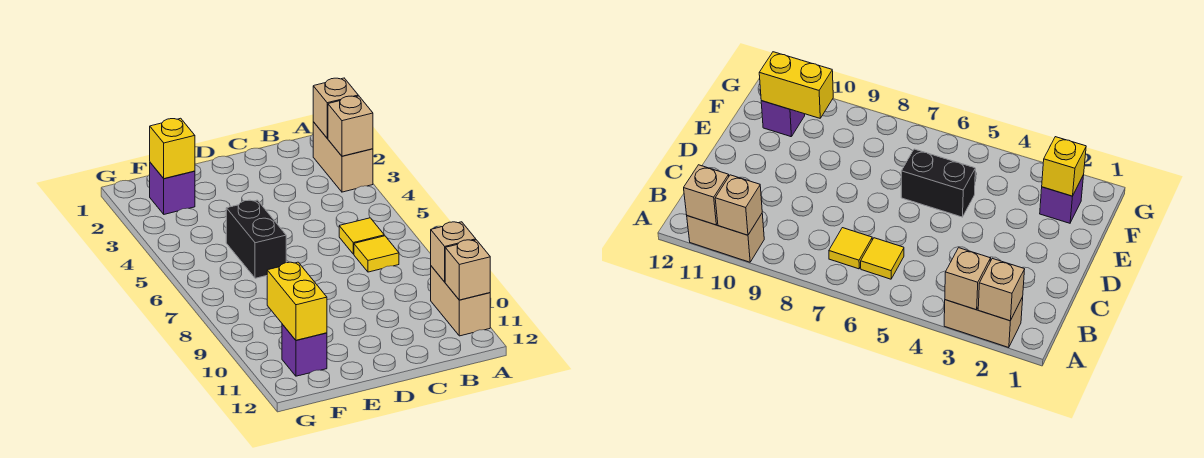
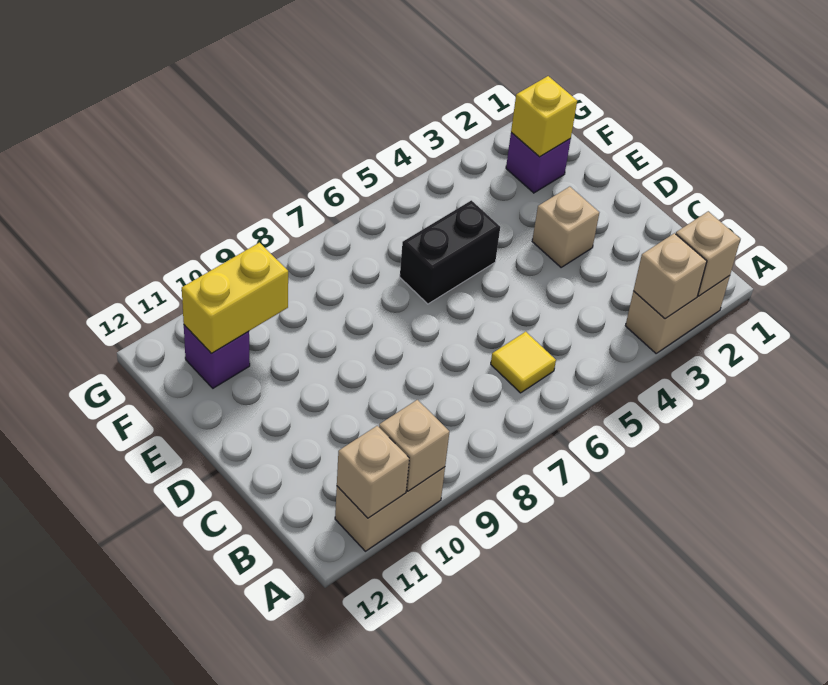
yellow 1x1 tile [354,236,399,272] -> none
none -> tan 1x1 brick [532,187,599,268]

